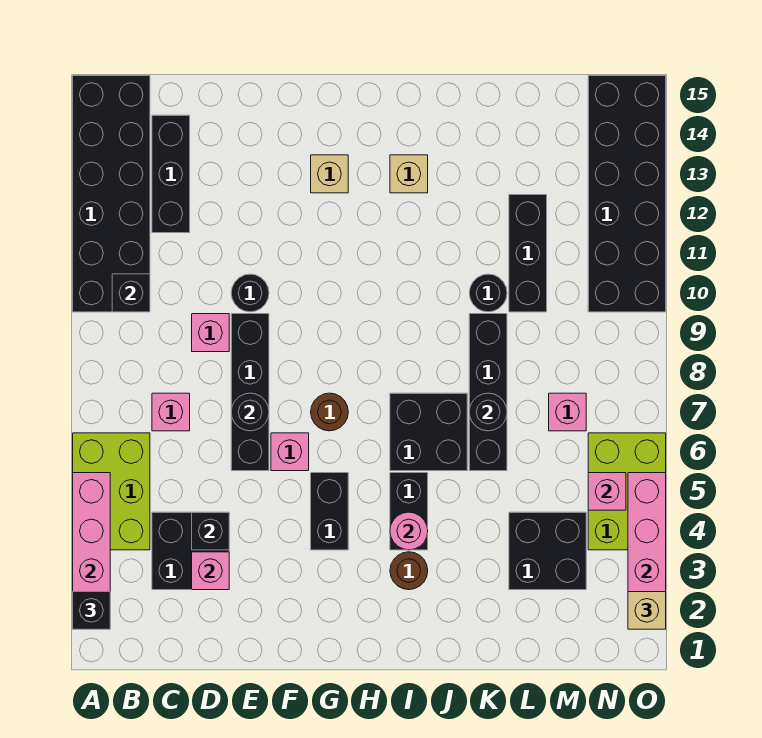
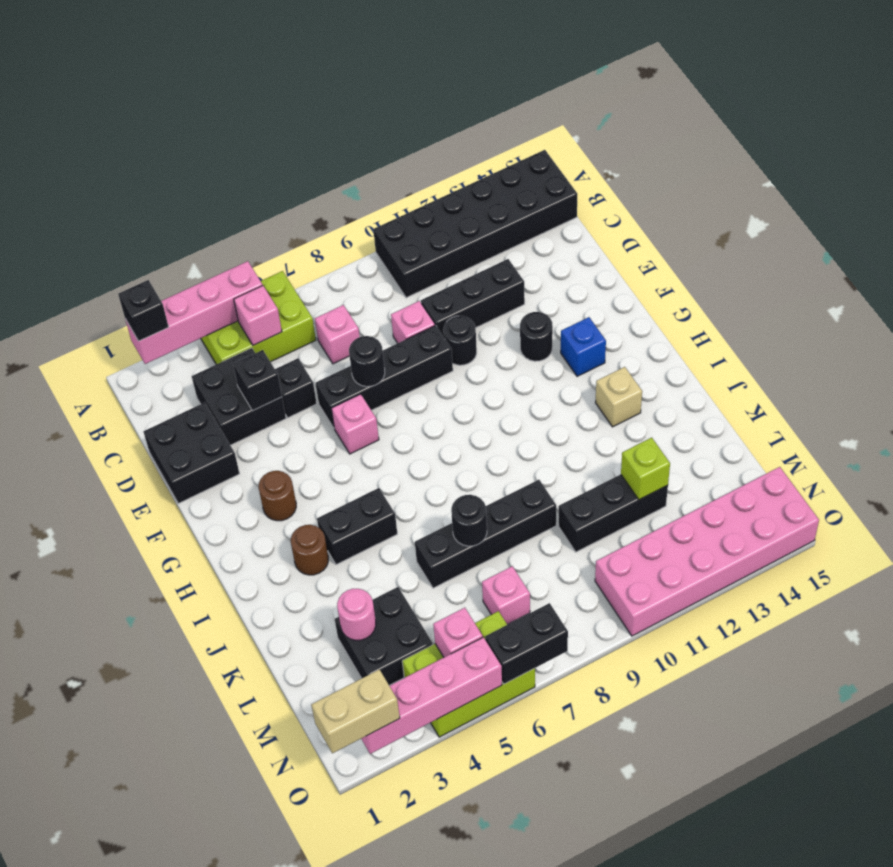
black 1x1 brick [112,274,150,312] -> black 1x1 brick moved to [275,358,317,418]
black 1x3 brick [152,115,190,233] -> black 1x3 brick moved to [421,259,525,336]
pink 1x1 brick [192,552,229,590] -> pink 1x1 brick moved to [234,286,282,345]
black 1x2 brick [311,473,348,550] -> black 1x2 brick moved to [485,603,568,684]
brown 1x1 round brick [311,393,348,431] -> brown 1x1 round brick moved to [259,471,296,521]
tan 1x1 brick [311,155,348,193] -> blue 1x1 brick [561,317,606,376]
pink 1x1 round brick [390,512,428,550] -> pink 1x1 round brick moved to [337,589,376,640]
black 2x2 brick [390,393,467,471] -> black 2x2 brick moved to [143,402,240,503]
black 1x1 round brick [469,274,507,312] -> black 1x1 round brick moved to [520,312,553,361]
none -> lime 1x1 brick [621,438,670,500]
black 2x6 brick [588,76,666,312] -> pink 2x6 brick [595,467,819,636]
tan 1x1 brick [628,592,666,629] -> tan 1x2 brick [311,670,400,753]

